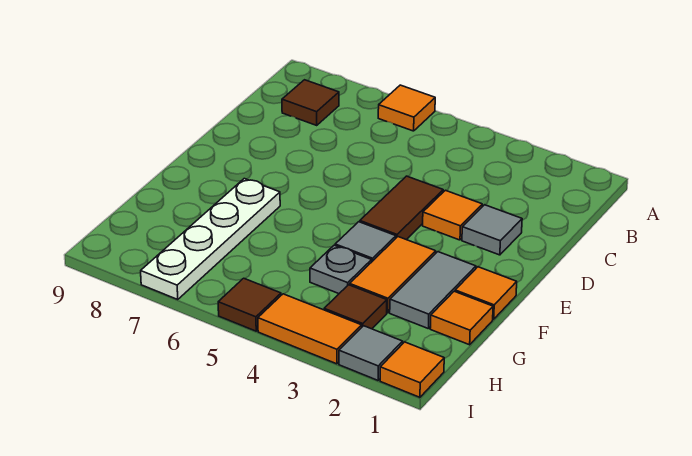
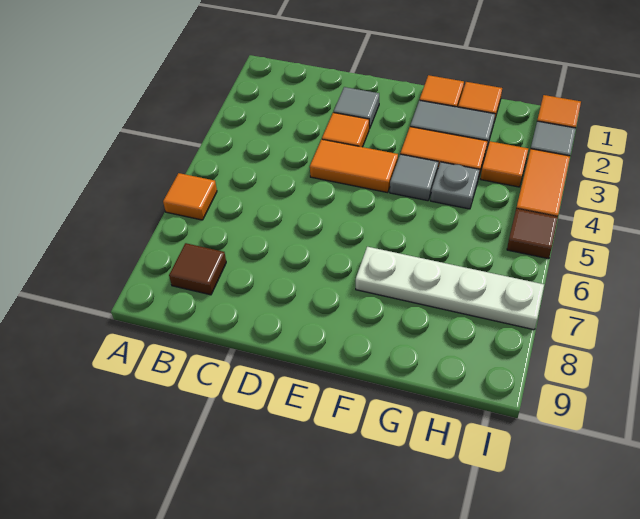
brown 1x2 tile [360,176,443,240] -> orange 1x2 tile [310,139,398,193]
brown 1x1 tile [324,285,387,329] -> orange 1x1 tile [481,141,528,187]

